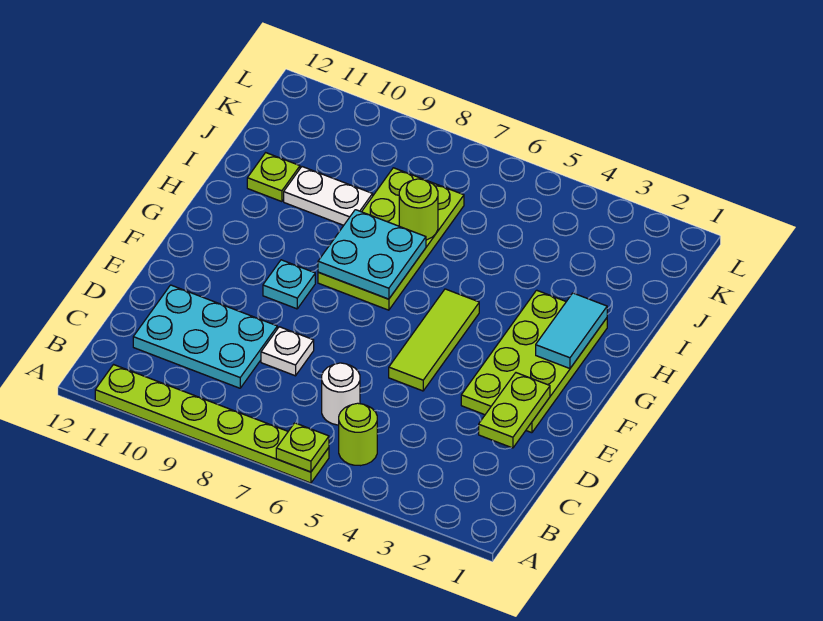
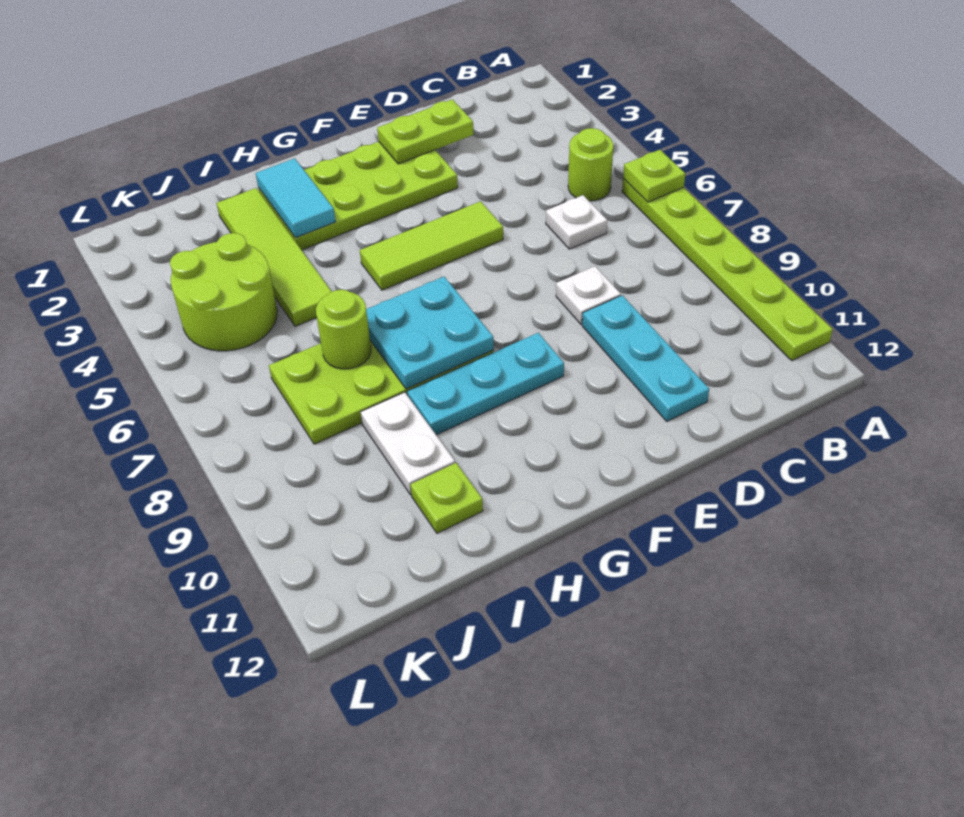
white 1x1 round brick [322,363,360,425] -> white 1x1 plate [546,195,607,249]
cyan 2x3 plate [133,285,277,388] -> cyan 1x3 plate [582,295,709,421]
cyan 1x1 plate [263,260,315,309] -> cyan 1x3 plate [407,333,564,435]
cyan 1x2 tile [536,293,607,368] -> cyan 1x2 tile turned to [256,158,336,238]
none -> lime 1x4 tile [217,188,332,326]
none -> lime 2x2 round brick [170,233,277,351]

